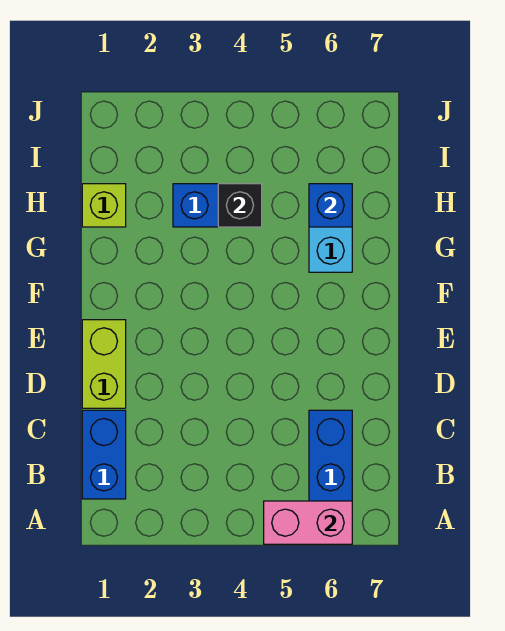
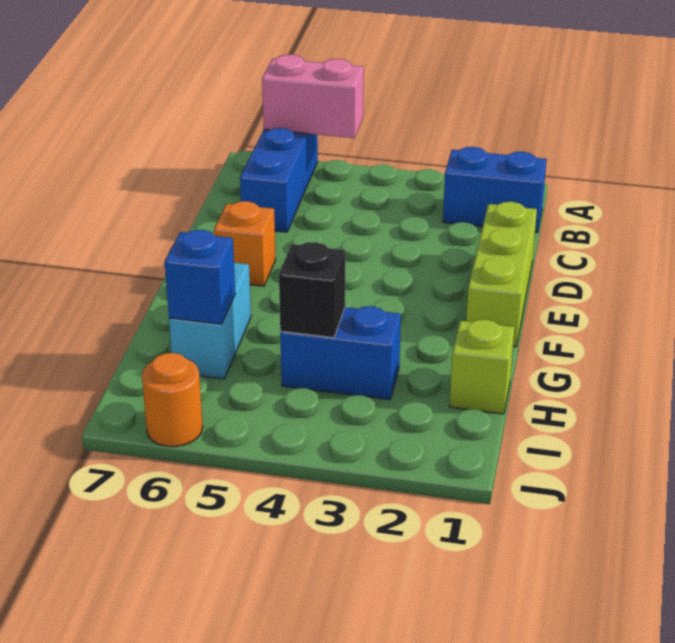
blue 1x2 brick [82,410,126,499] -> blue 1x2 brick turned to [443,147,547,233]
lime 1x2 brick [82,320,126,408] -> lime 1x3 brick [466,202,537,347]
none -> orange 1x1 brick [214,201,276,286]
none -> orange 1x1 round brick [142,353,203,447]

